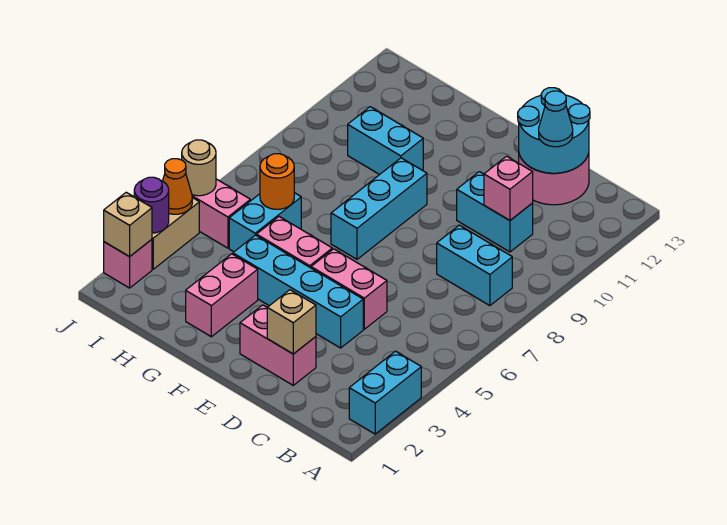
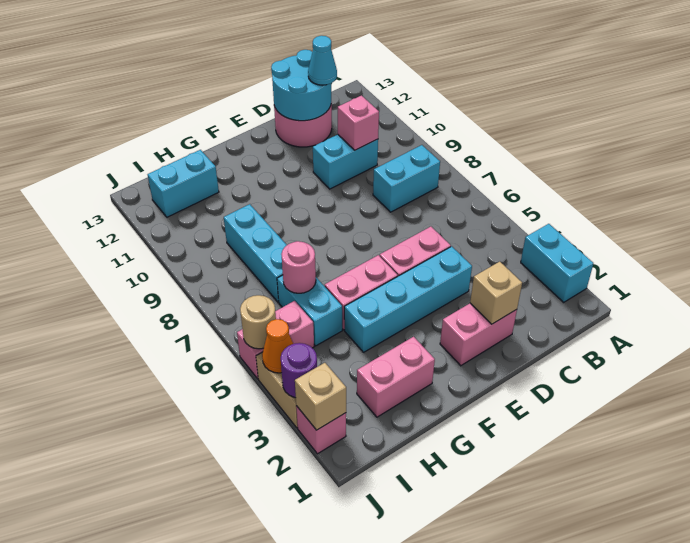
cyan 1x3 brick [331,158,427,259] -> cyan 1x3 brick moved to [224,204,287,302]
pink 1x2 brick [186,254,258,337] -> pink 1x2 brick turned to [357,337,435,417]
cyan 1x2 brick [348,107,423,175] -> cyan 1x2 brick moved to [148,150,219,217]
orange 1x1 round brick [260,154,294,209] -> pink 1x1 round brick [281,241,316,293]

